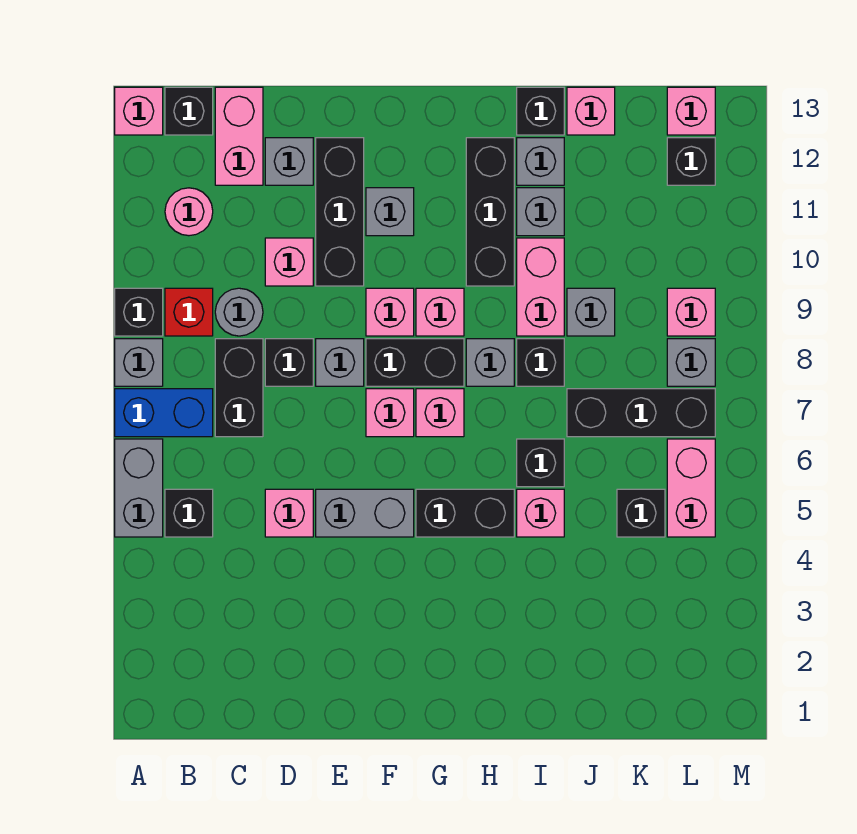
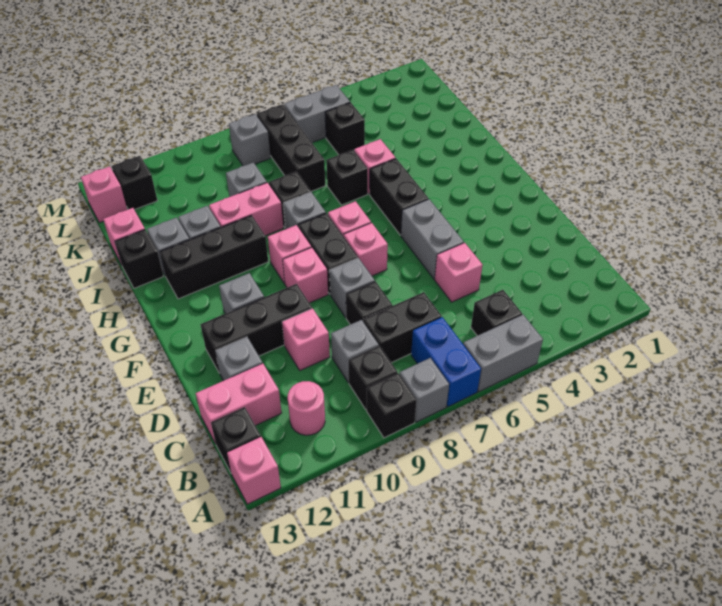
red 1x1 brick [165,288,213,336] -> black 1x1 brick [349,346,397,409]
grey 1x1 round brick [215,288,263,336] -> grey 1x1 brick [331,320,379,383]
pink 1x2 brick [667,439,715,537] -> grey 1x2 brick [284,85,350,143]
pink 1x1 brick [667,288,715,336] -> none

